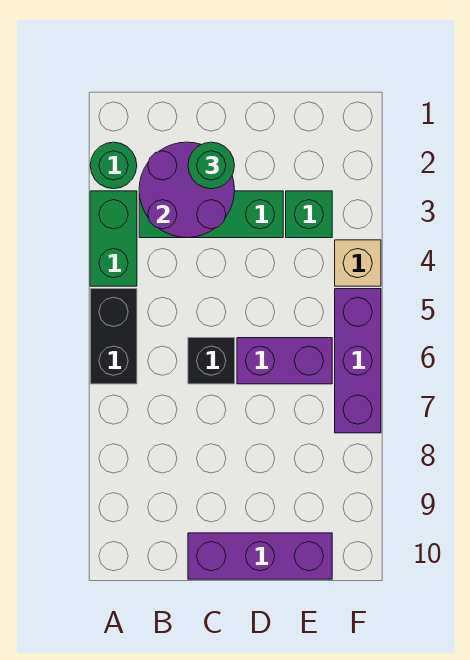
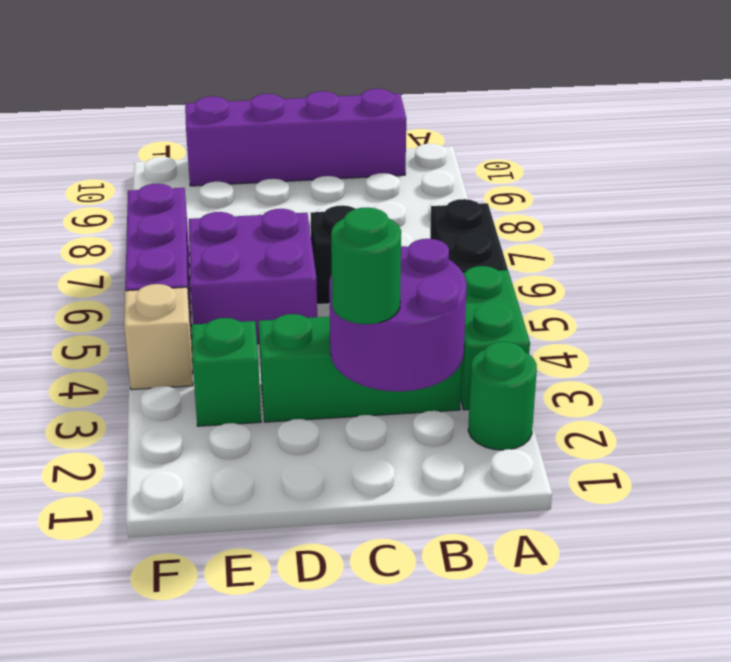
purple 1x3 brick [188,533,332,579] -> purple 1x4 brick [185,89,406,186]
purple 1x2 brick [237,338,332,384] -> purple 2x2 brick [189,209,317,344]

